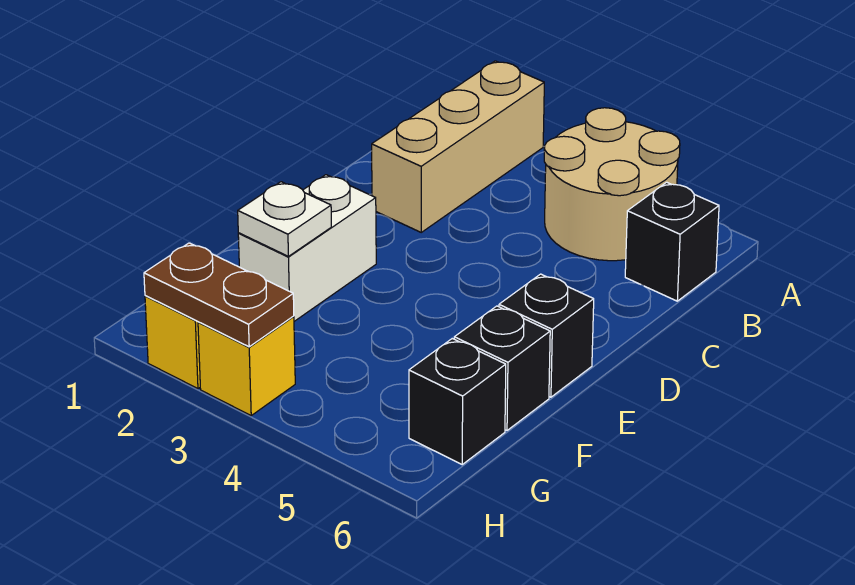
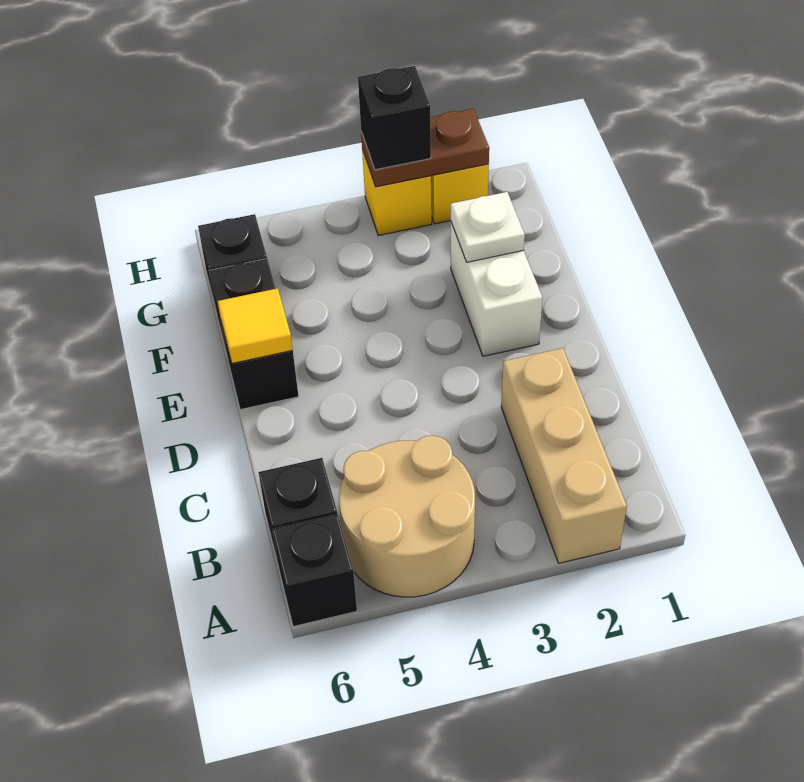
none -> black 1x1 brick [272,514,357,627]
none -> yellow 1x1 tile [218,288,293,363]
none -> black 1x1 brick [358,66,431,170]

